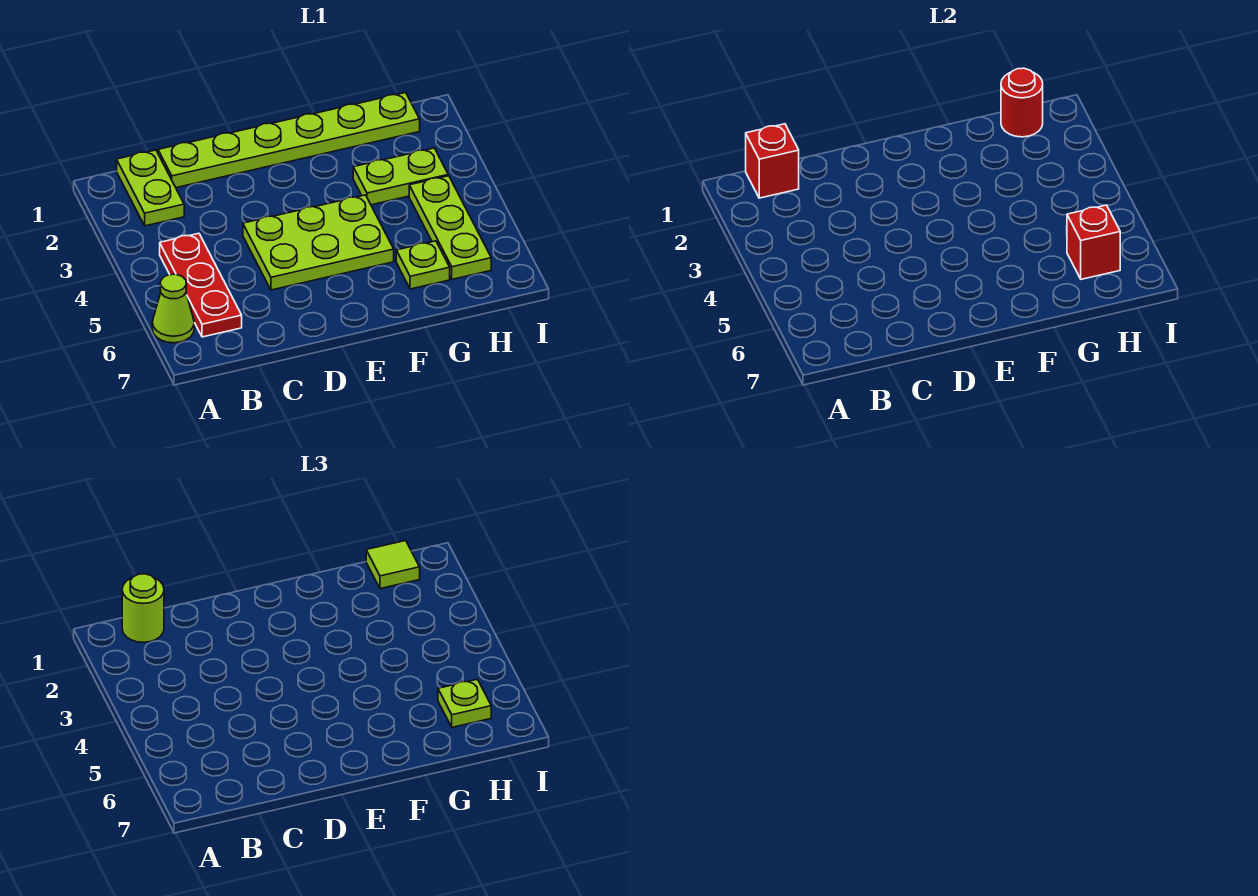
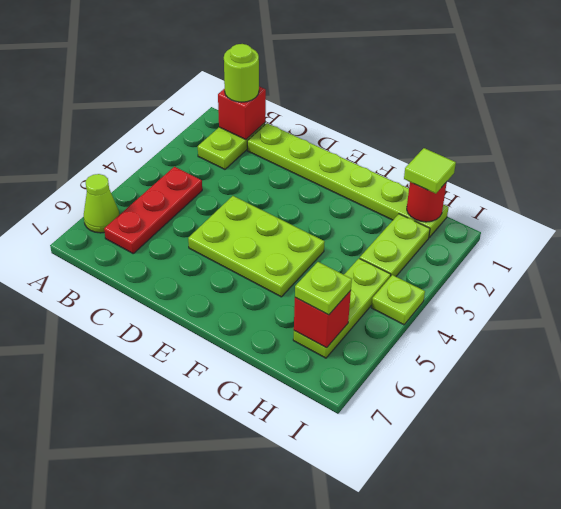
lime 1x2 plate [353,148,448,205] -> lime 1x2 plate turned to [360,214,430,277]
lime 1x1 plate [396,241,450,289] -> lime 1x1 plate moved to [372,275,425,325]

